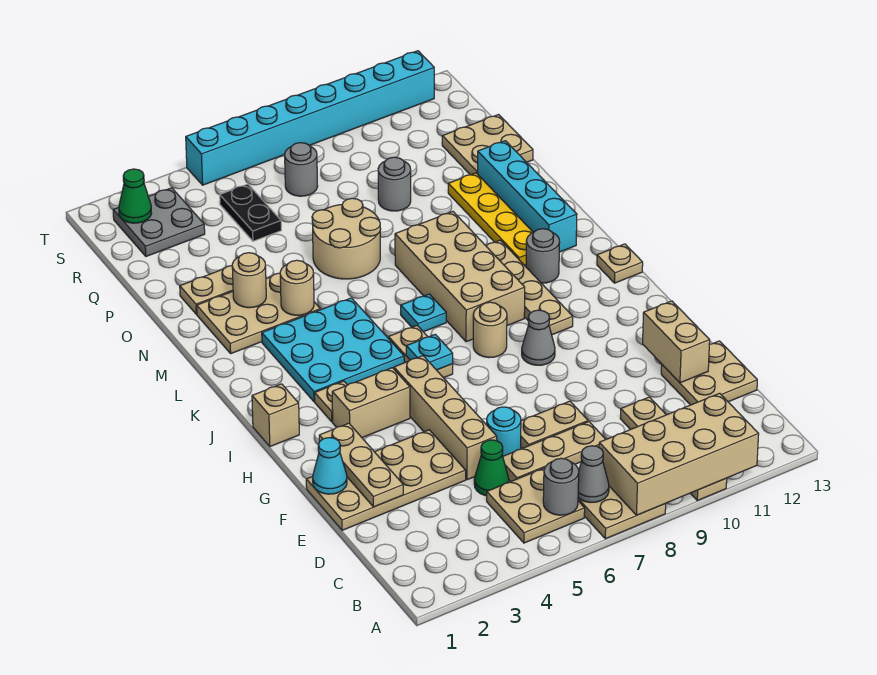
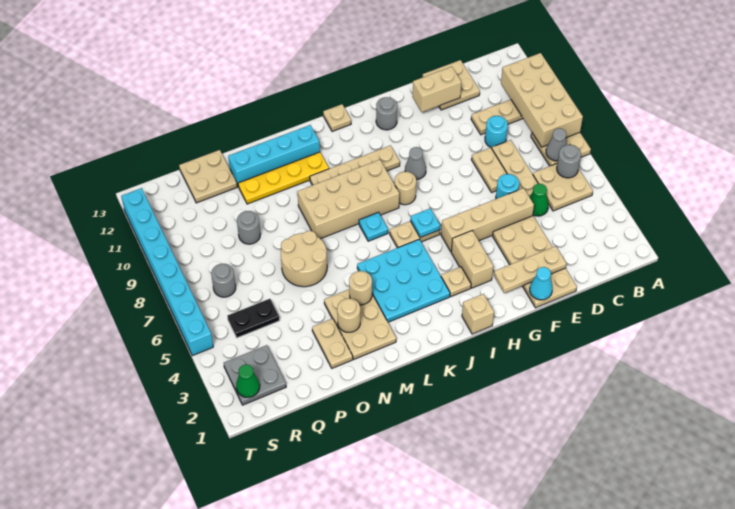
none -> cyan 1x1 round brick [485,116,508,148]
grey 1x1 round brick [526,229,560,283] -> grey 1x1 round brick moved to [376,97,397,130]

